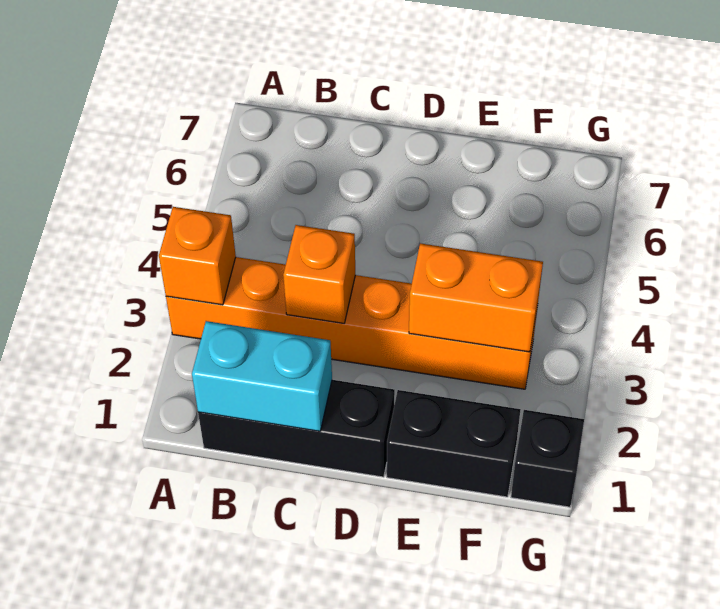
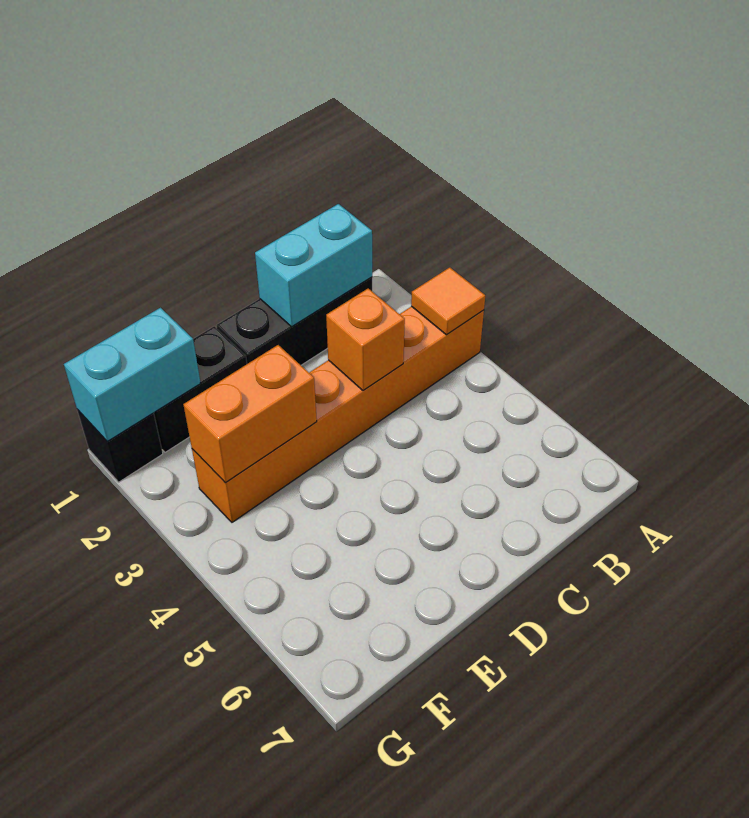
orange 1x1 brick [159,207,236,305] -> orange 1x1 tile [411,267,485,335]
none -> cyan 1x2 brick [64,308,201,441]

